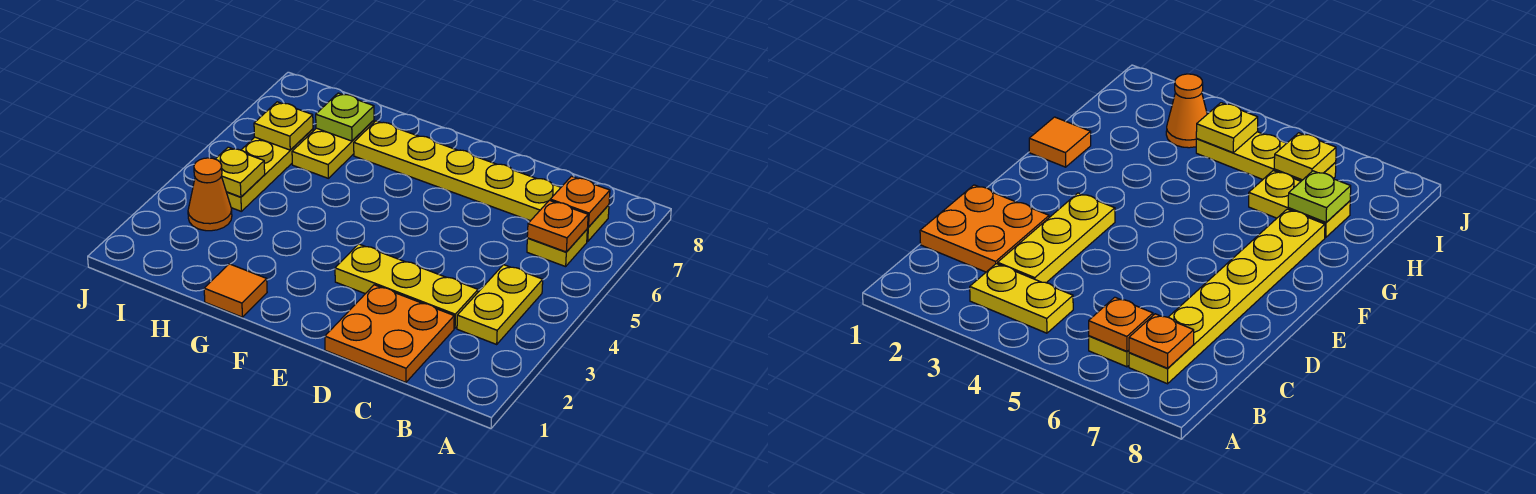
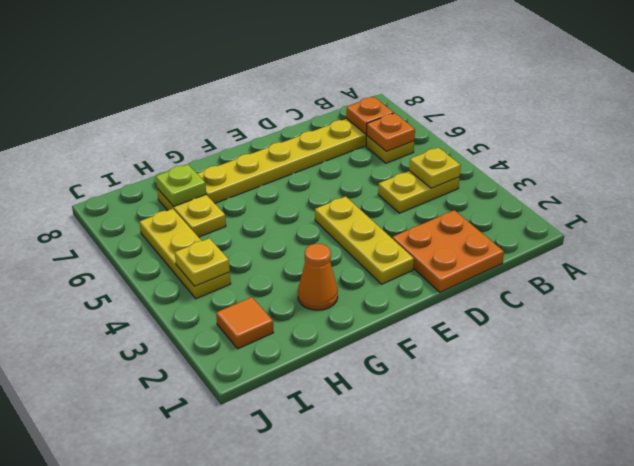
yellow 1x2 plate [457,265,543,344] -> yellow 1x2 plate turned to [378,171,459,213]
yellow 1x3 plate [335,244,478,328] -> yellow 1x3 plate turned to [315,196,414,284]
orange 1x1 tile [204,264,267,317] -> orange 1x1 tile moved to [216,297,274,349]
orange 1x1 cone [188,158,232,231] -> orange 1x1 cone moved to [298,244,338,310]
yellow 1x1 plate [254,102,313,150] -> yellow 1x1 plate moved to [409,148,461,188]

